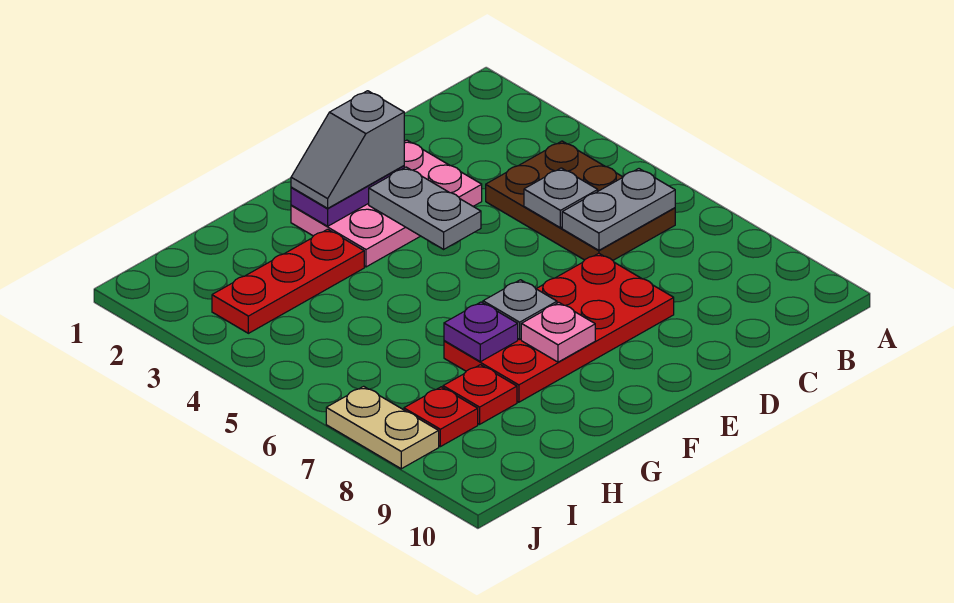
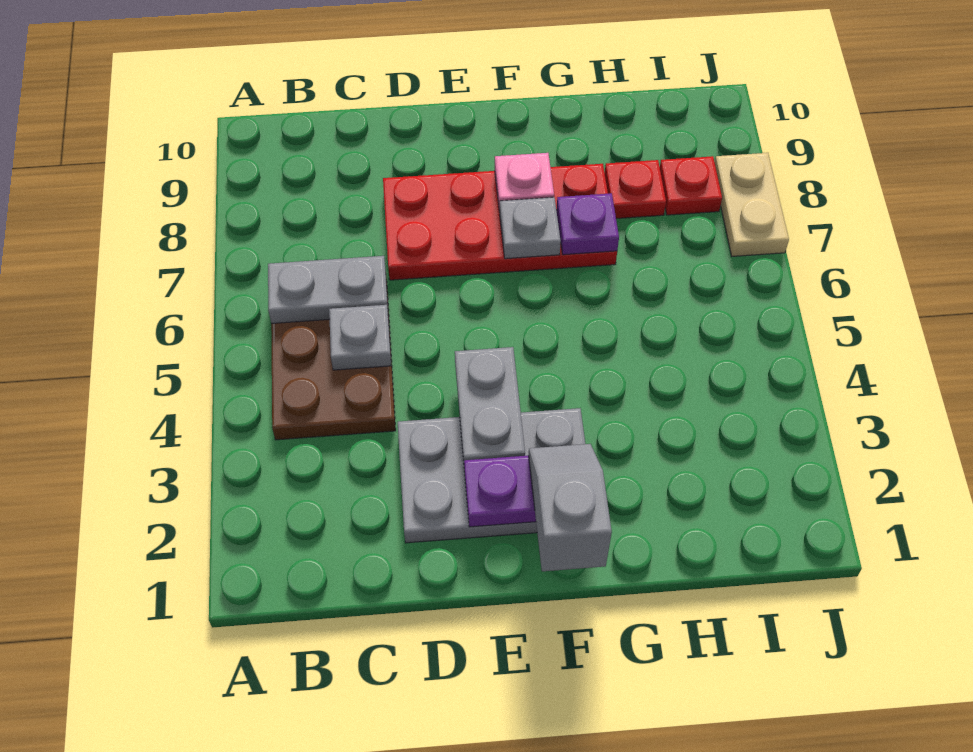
pink 2x3 plate [291,140,482,267] -> grey 2x3 plate [398,408,585,543]
grey 1x2 slope [291,91,404,208] -> grey 1x2 slope turned to [529,444,612,571]
red 1x3 plate [212,229,364,333] -> none

